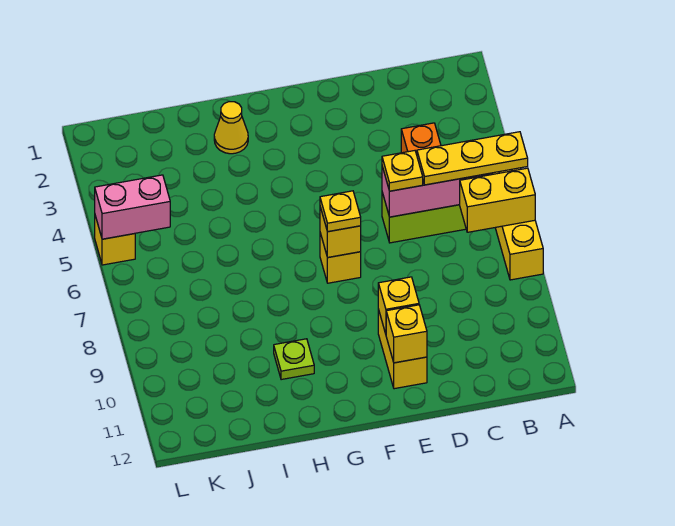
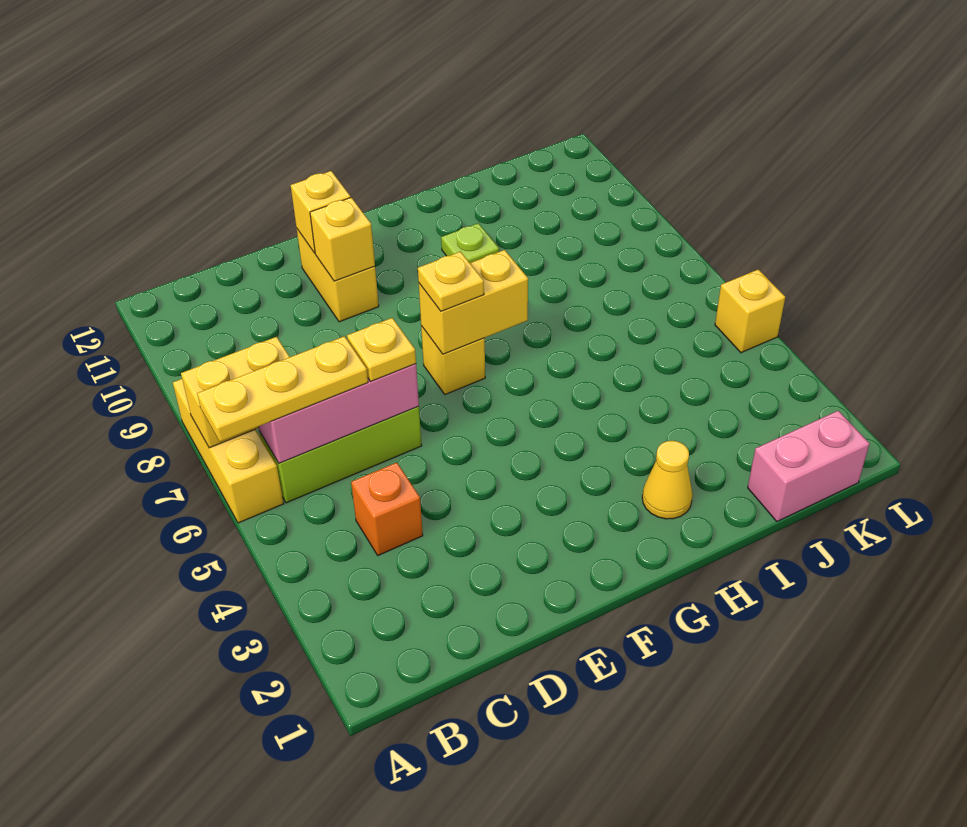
yellow 1x1 brick [320,207,361,258] -> yellow 1x2 brick [419,250,528,354]
pink 1x2 brick [95,175,170,239] -> pink 1x2 brick moved to [748,411,870,521]

